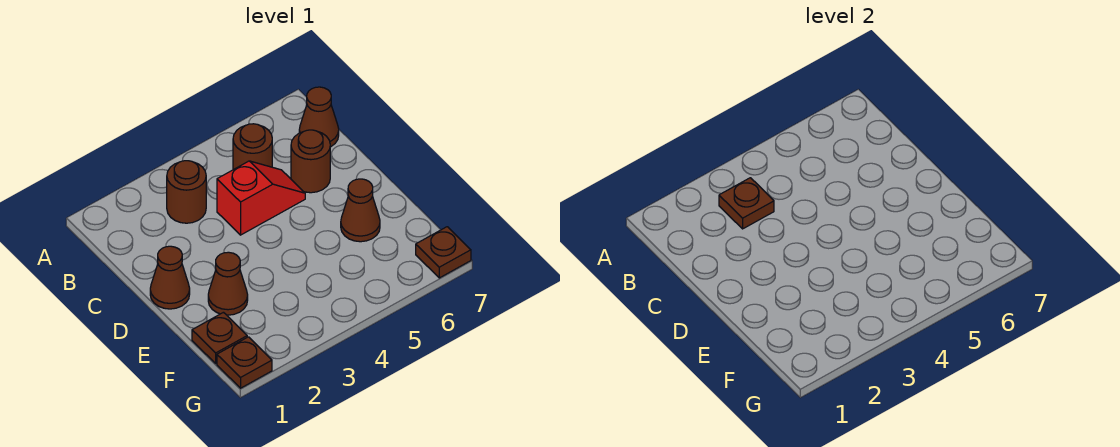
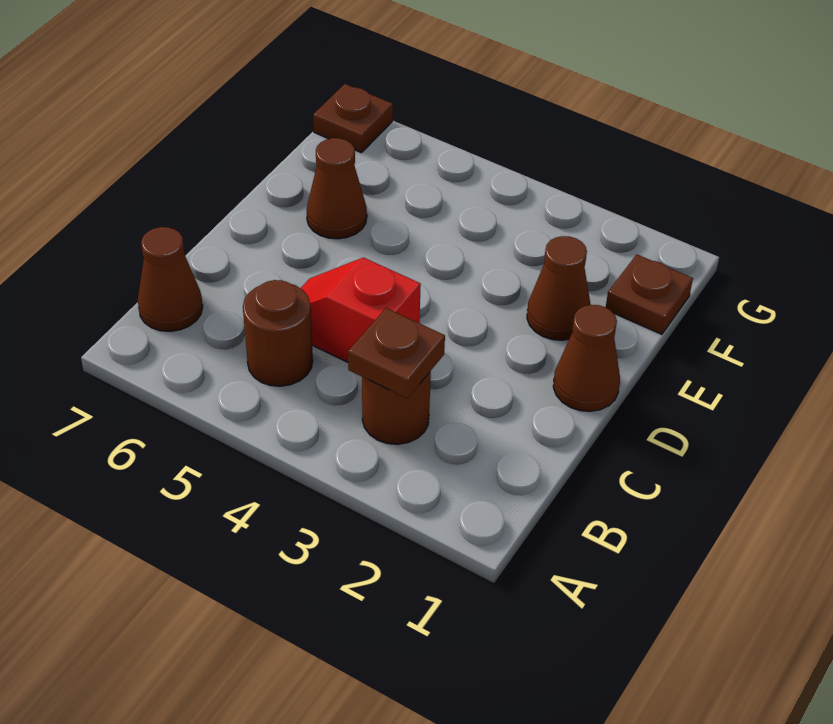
brown 1x1 round brick [291,130,330,193] -> none
brown 1x1 plate [217,337,272,388] -> none

